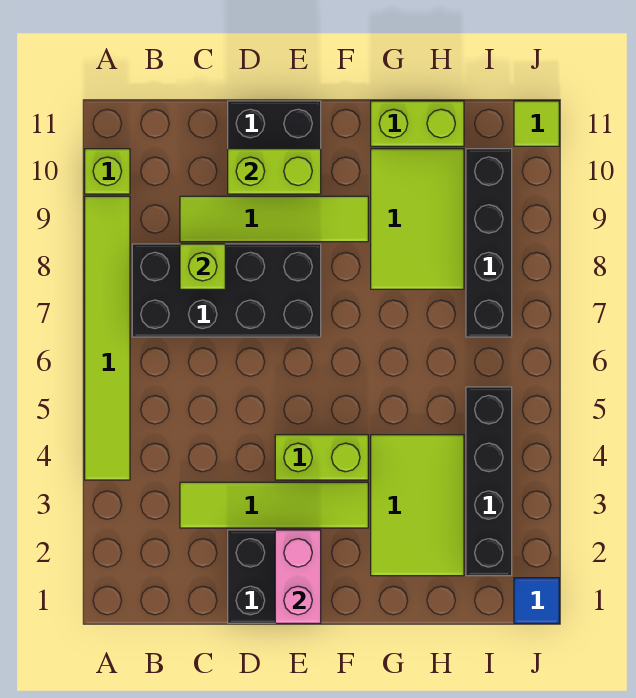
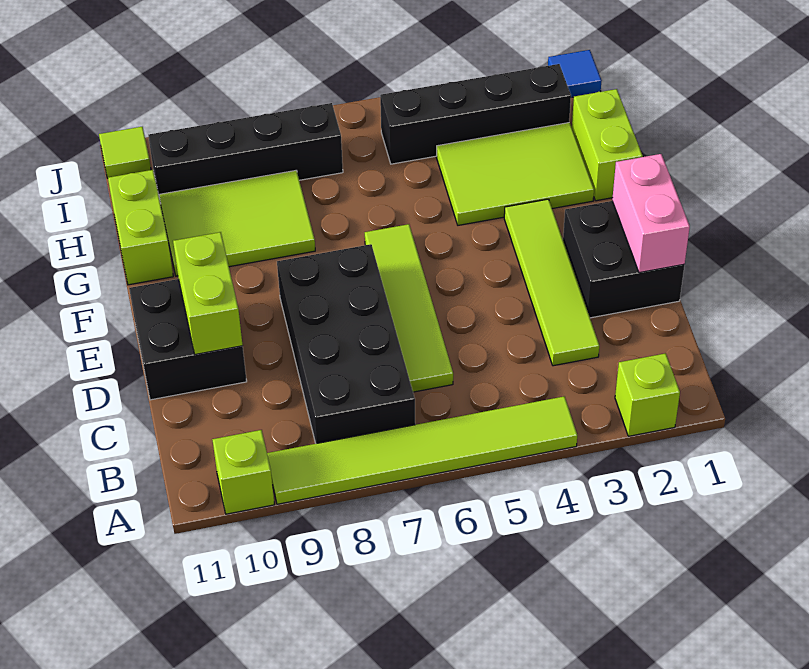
lime 1x1 brick [180,244,225,289] -> lime 1x1 brick moved to [615,353,680,436]
lime 1x4 tile [180,196,368,242] -> lime 1x4 tile moved to [365,224,453,392]
pink 1x2 brick [275,530,321,623] -> pink 1x2 brick turned to [612,154,690,273]
lime 1x2 brick [275,435,368,480] -> lime 1x2 brick moved to [572,89,643,201]

